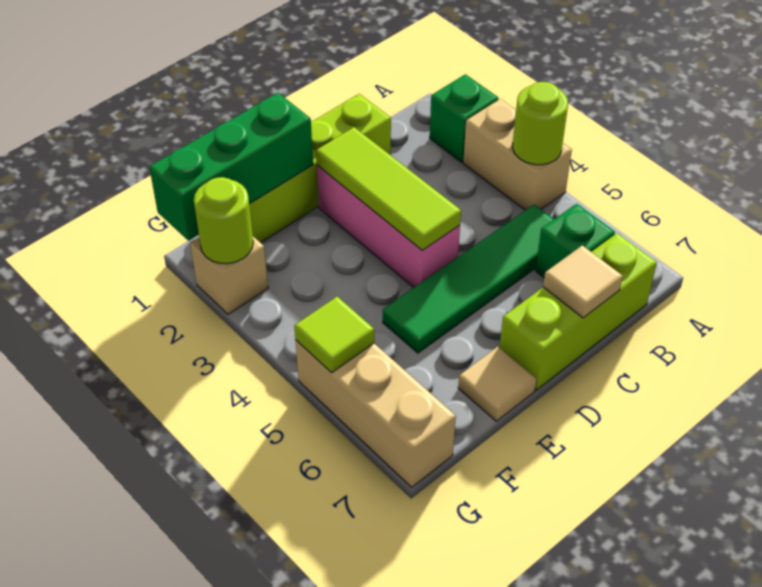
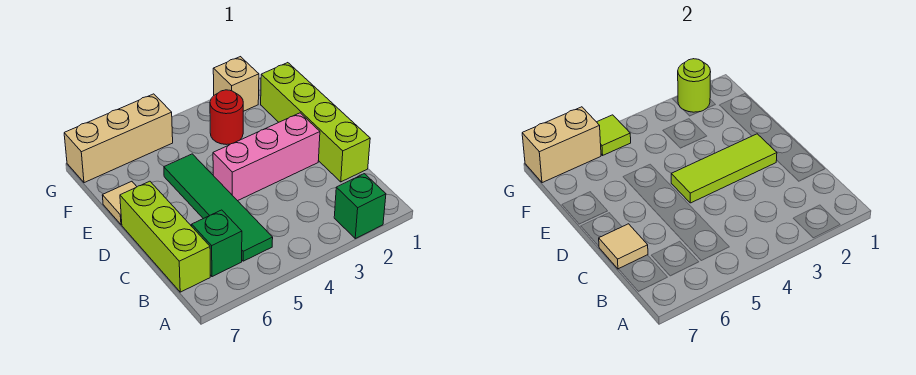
tan 1x2 brick [463,99,572,210] -> tan 1x2 brick moved to [522,107,601,183]
lime 1x1 round brick [513,82,568,165] -> none
green 1x3 brick [149,93,313,241] -> none
none -> red 1x1 round brick [210,90,243,145]

